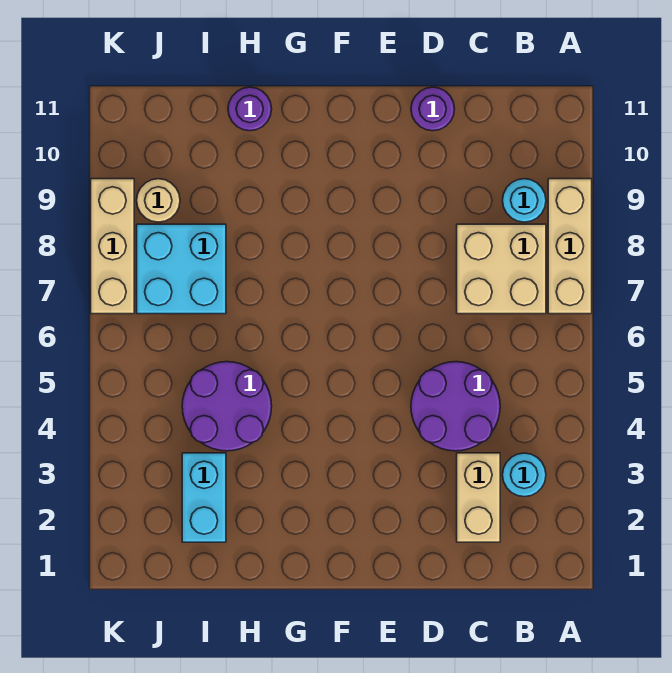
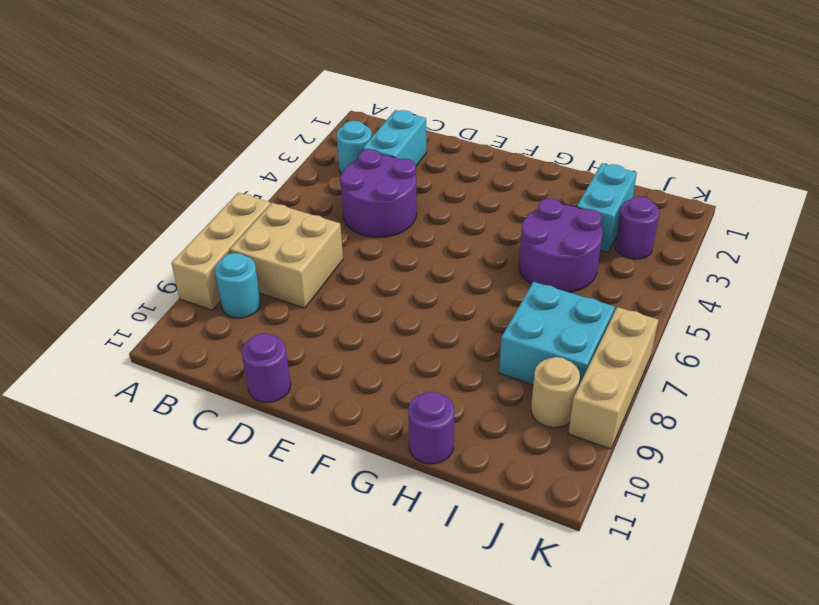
tan 1x2 brick [457,453,500,542] -> cyan 1x2 brick [363,110,426,166]
none -> purple 1x1 round brick [615,196,660,259]

